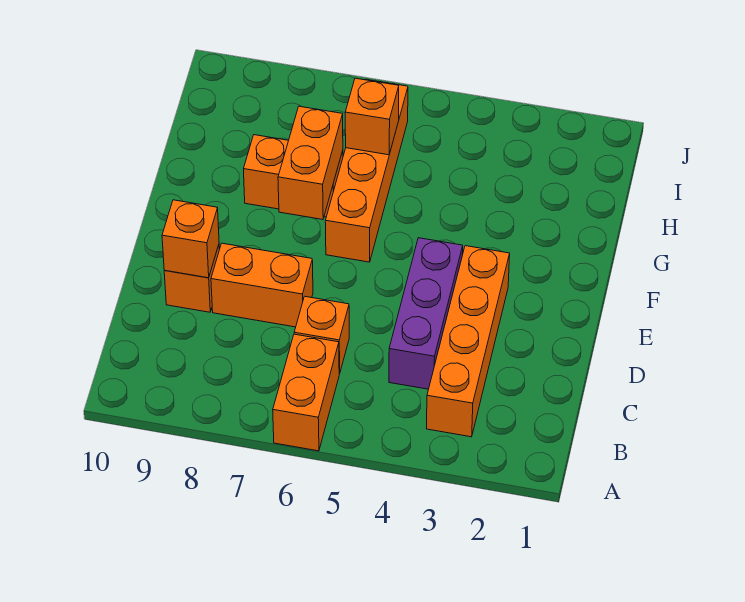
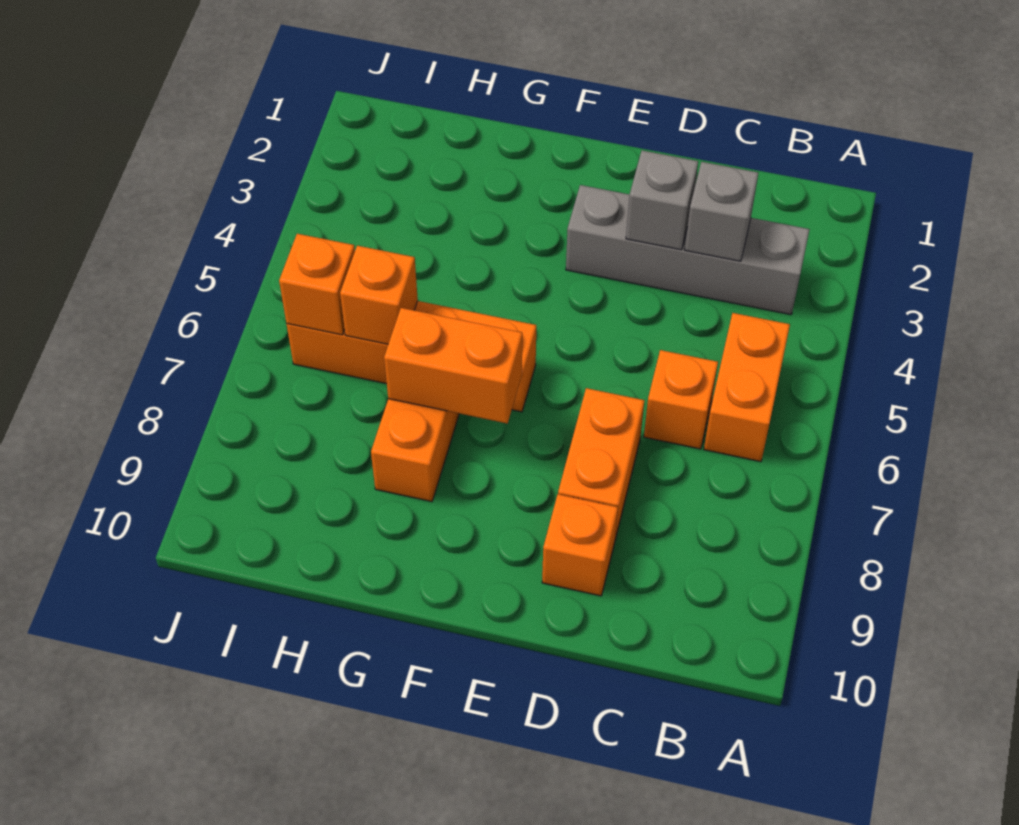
orange 1x2 brick [273,334,339,451] -> orange 1x2 brick turned to [704,313,790,462]
orange 1x4 brick [427,246,510,437] -> grey 1x4 brick [566,185,810,315]
none -> grey 1x1 brick [685,162,758,261]
purple 1x3 brick [389,238,463,389] -> none
none -> grey 1x1 brick [626,150,698,250]
orange 1x1 brick [162,200,219,278] -> orange 1x1 brick moved to [279,234,355,335]

